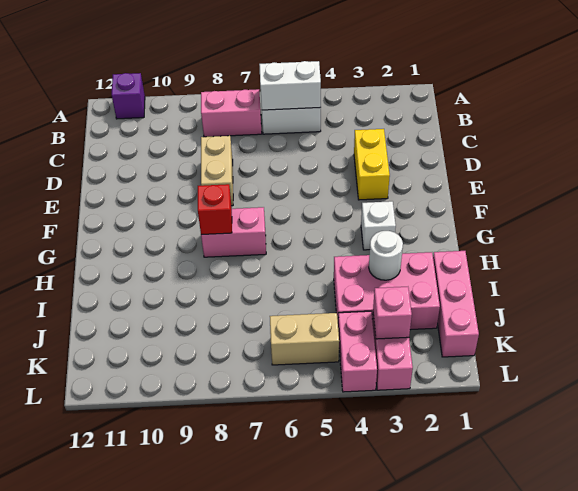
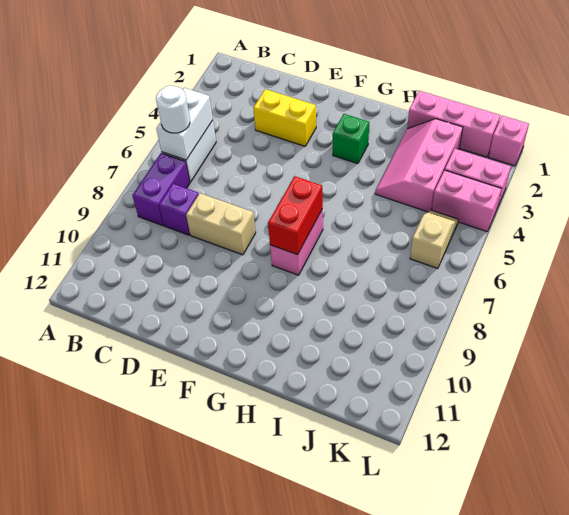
purple 1x1 brick [112,73,145,119] -> purple 1x1 brick moved to [159,184,199,235]
pink 1x2 brick [201,89,262,137] -> purple 1x2 brick [132,153,190,226]
white 1x1 brick [361,201,396,250] -> green 1x1 brick [333,114,369,164]
red 1x1 brick [198,184,232,235] -> red 1x2 brick [268,176,323,255]
pink 2x3 brick [334,252,440,330] -> pink 2x3 slope [375,119,463,212]
white 1x1 round brick [369,231,403,280] -> white 1x1 round brick moved to [156,86,190,133]
pink 1x1 brick [373,287,412,339] -> pink 1x1 brick moved to [489,116,529,166]
tan 1x2 brick [270,313,339,365] -> tan 1x2 slope [410,210,458,269]

